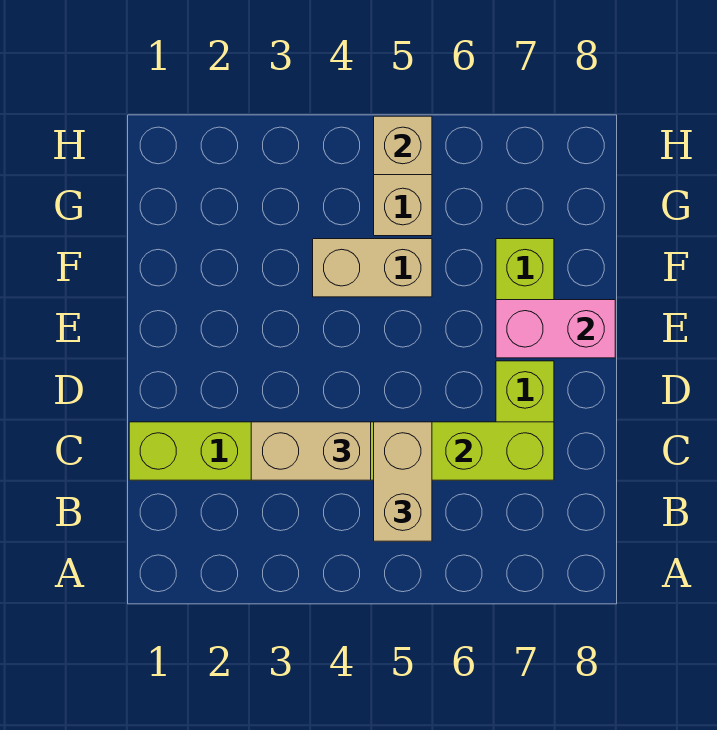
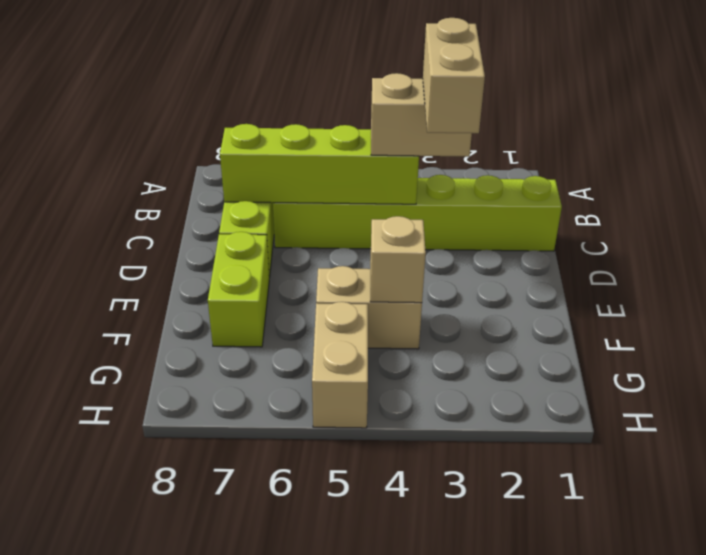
tan 1x2 brick [374,422,432,541] -> tan 1x2 brick moved to [423,18,485,133]
pink 1x2 brick [496,300,615,358] -> none
tan 1x1 brick [374,116,432,175] -> tan 1x1 brick moved to [370,216,426,303]

